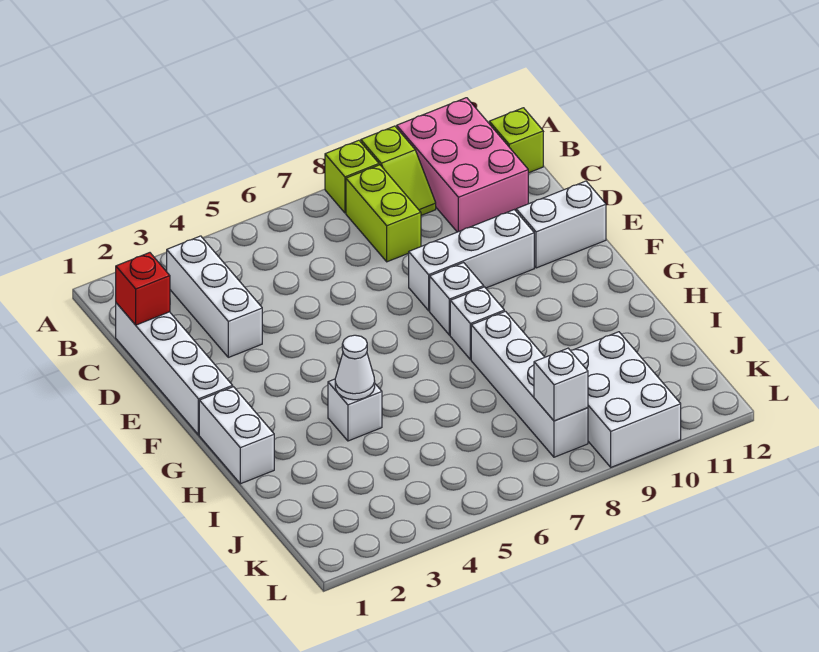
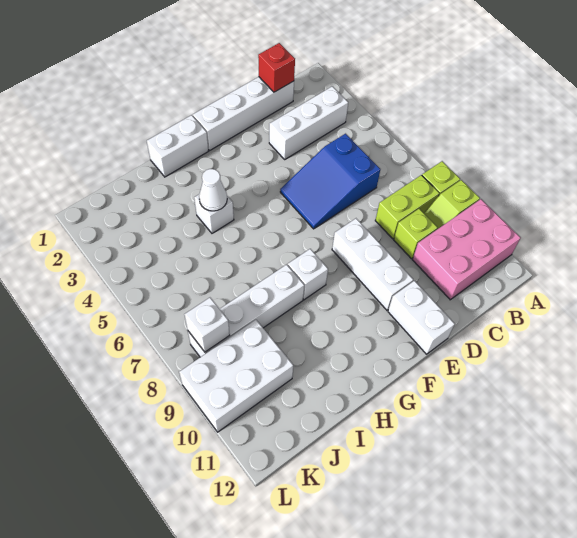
lime 1x1 brick [489,108,543,173] -> lime 1x1 brick moved to [394,209,437,259]
none -> blue 2x3 slope [280,134,380,229]
white 1x1 brick [430,263,484,335] -> none

